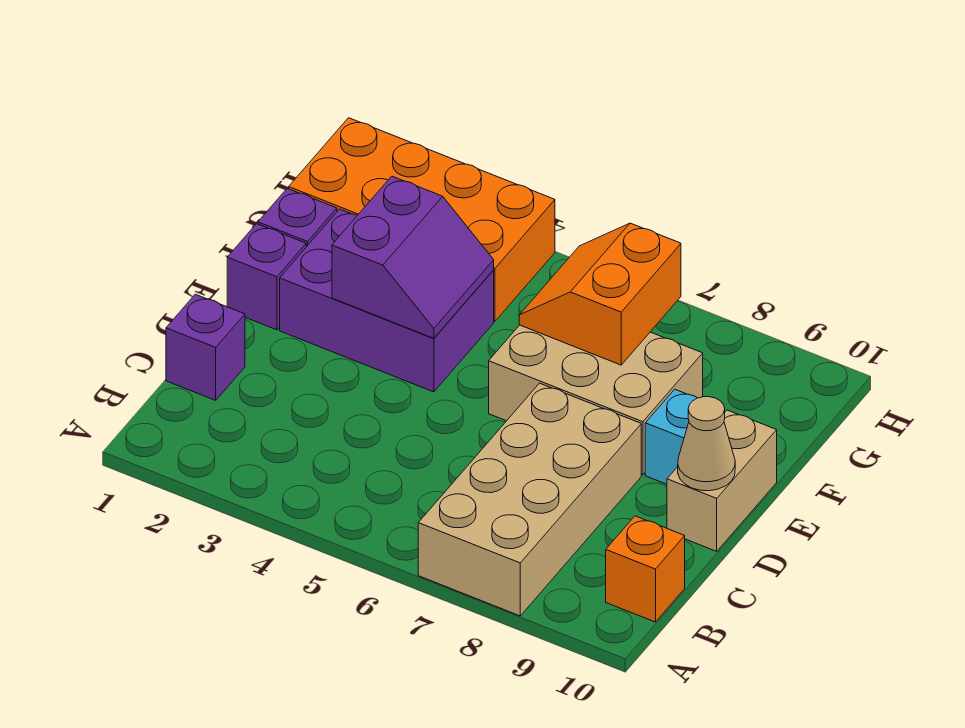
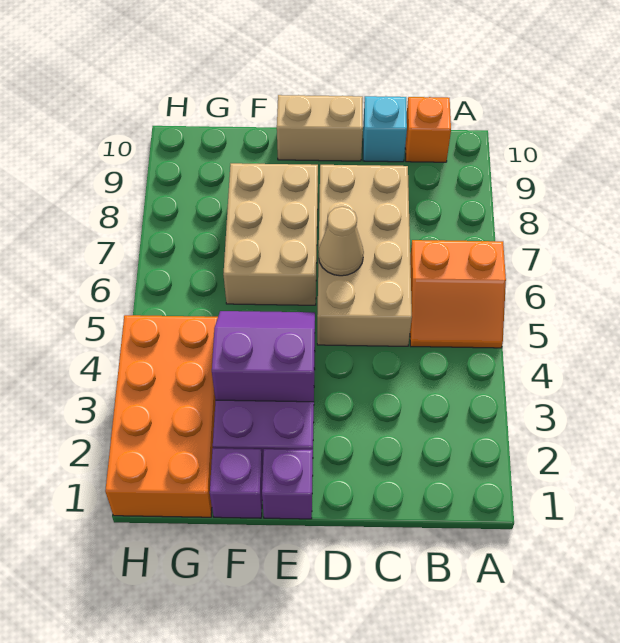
tan 2x4 brick [418,383,641,616] -> tan 2x4 brick turned to [317,165,412,346]
purple 1x1 brick [166,294,245,400] -> none
tan 1x1 cone [678,397,735,491] -> tan 1x1 cone moved to [319,207,364,276]
cyan 1x1 brick [645,389,697,484] -> cyan 1x1 brick moved to [363,96,407,162]
orange 2x2 slope [519,223,681,365] -> orange 2x2 slope moved to [410,240,506,348]

